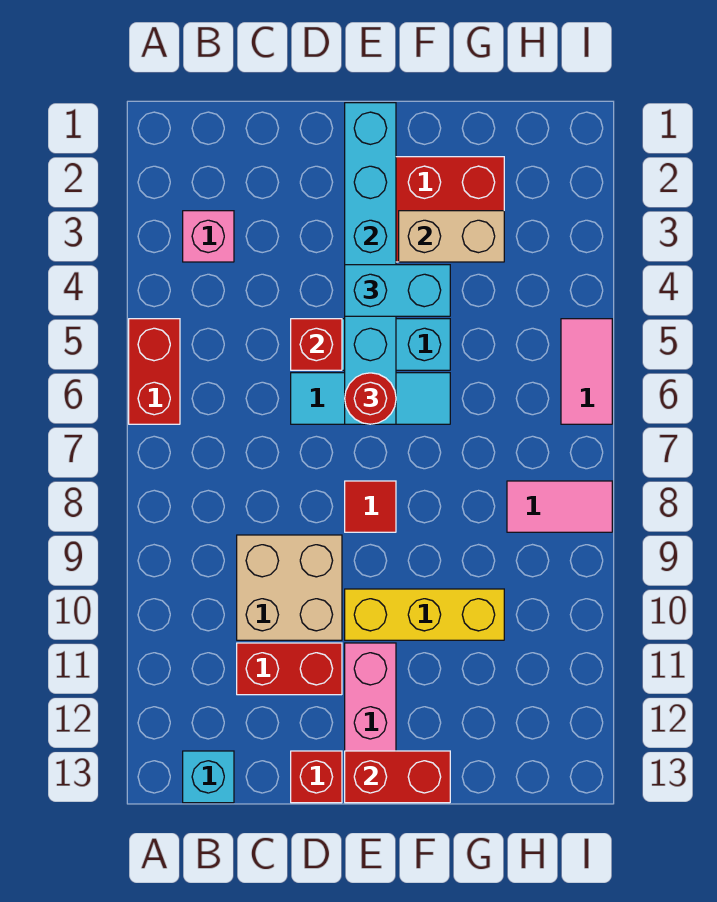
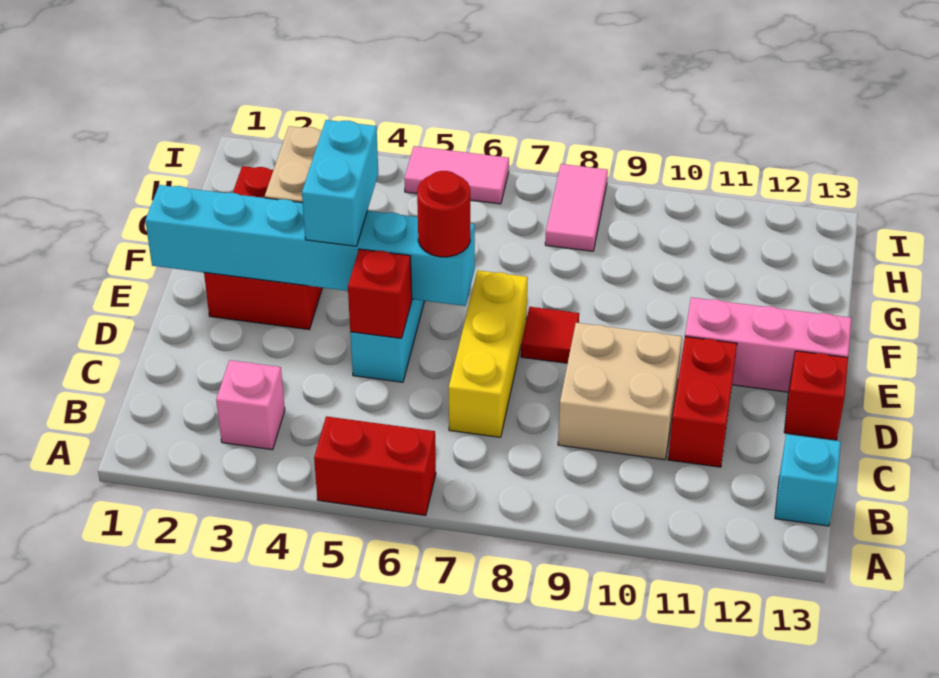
cyan 1x3 tile [291,373,450,424] -> none
yellow 1x3 brick [345,589,504,640] -> yellow 1x3 brick moved to [449,270,528,437]
red 1x2 brick [345,751,450,803] -> none

